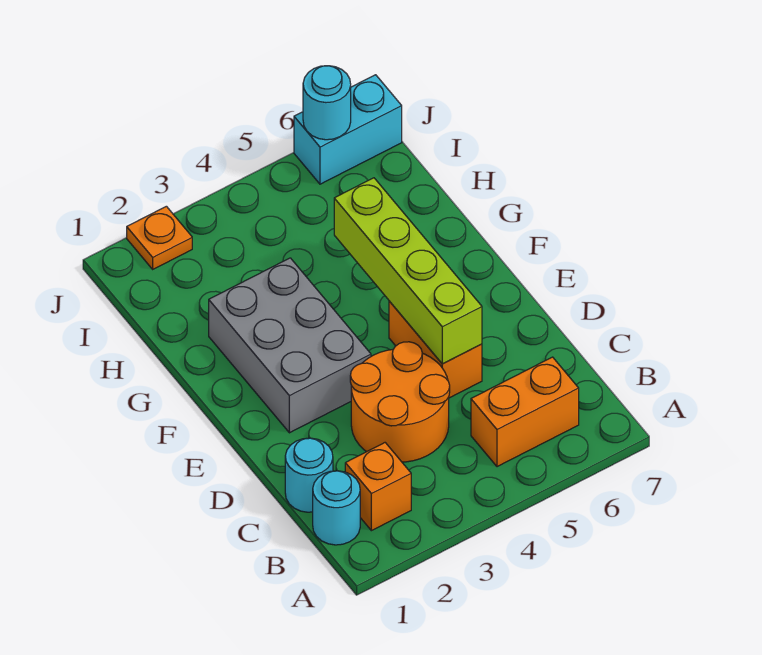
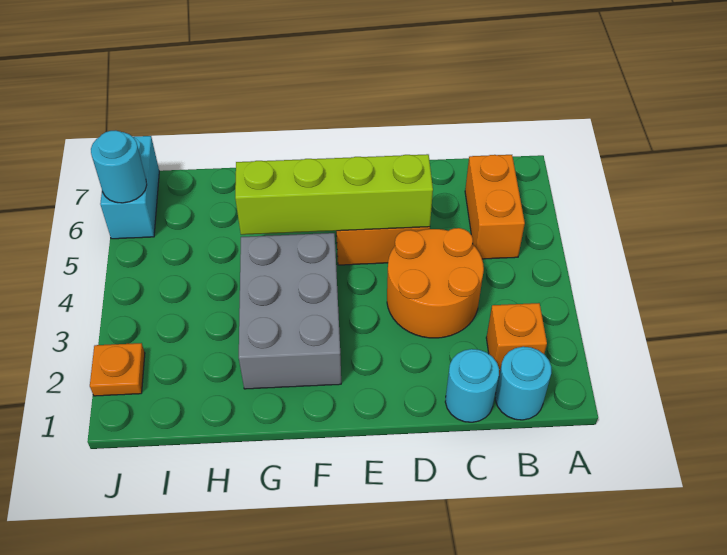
grey 2x3 brick [209,258,371,433] -> grey 2x3 brick turned to [239,233,341,389]

